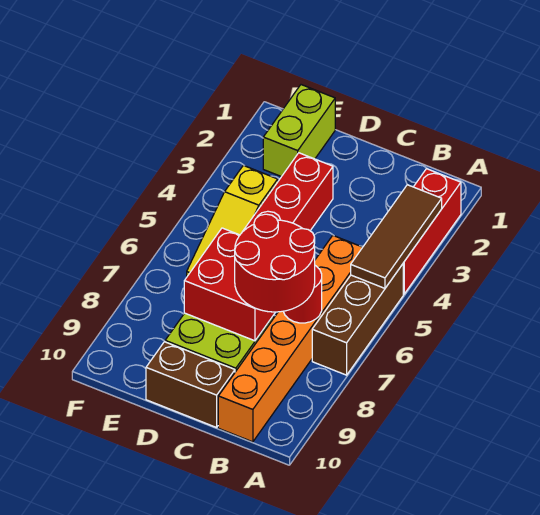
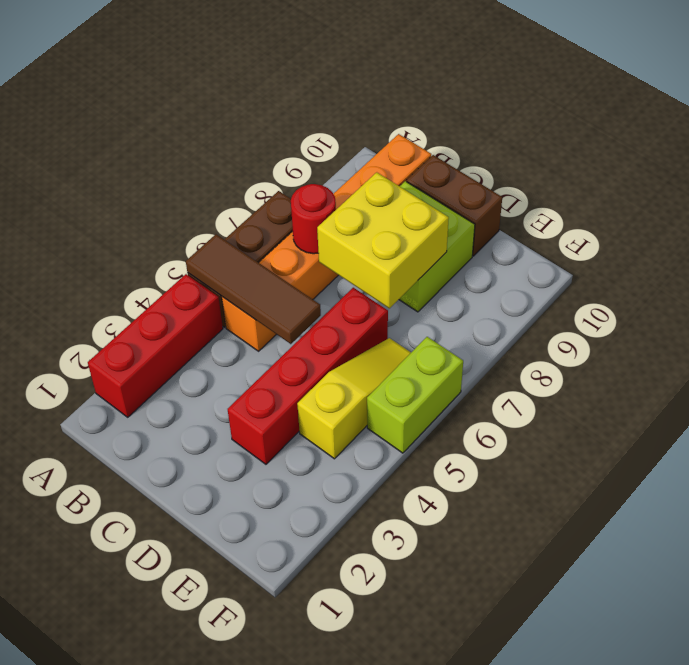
brown 1x3 tile [351,185,442,288] -> brown 1x3 tile turned to [186,234,321,344]
red 2x2 round brick [235,214,315,312] -> none
red 2x2 brick [184,228,275,341] -> yellow 2x2 brick [317,172,449,308]
lime 1x2 brick [263,85,335,177] -> lime 1x2 brick moved to [367,337,463,453]

